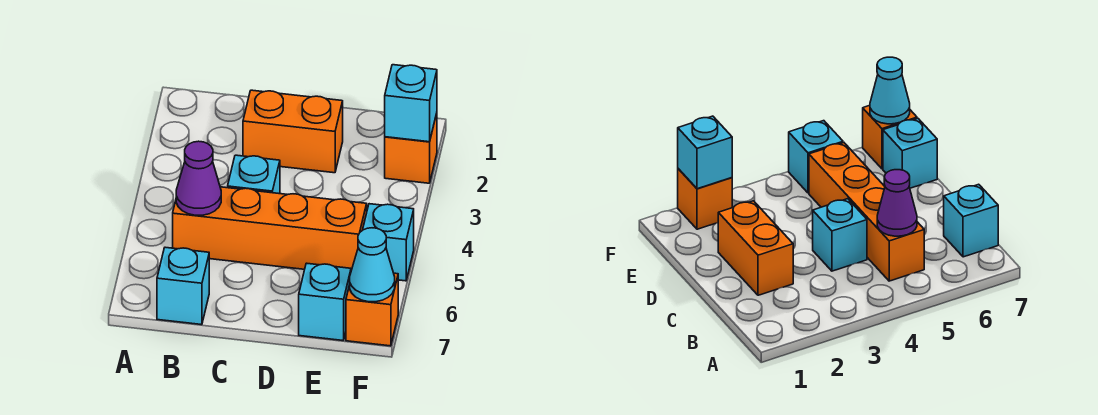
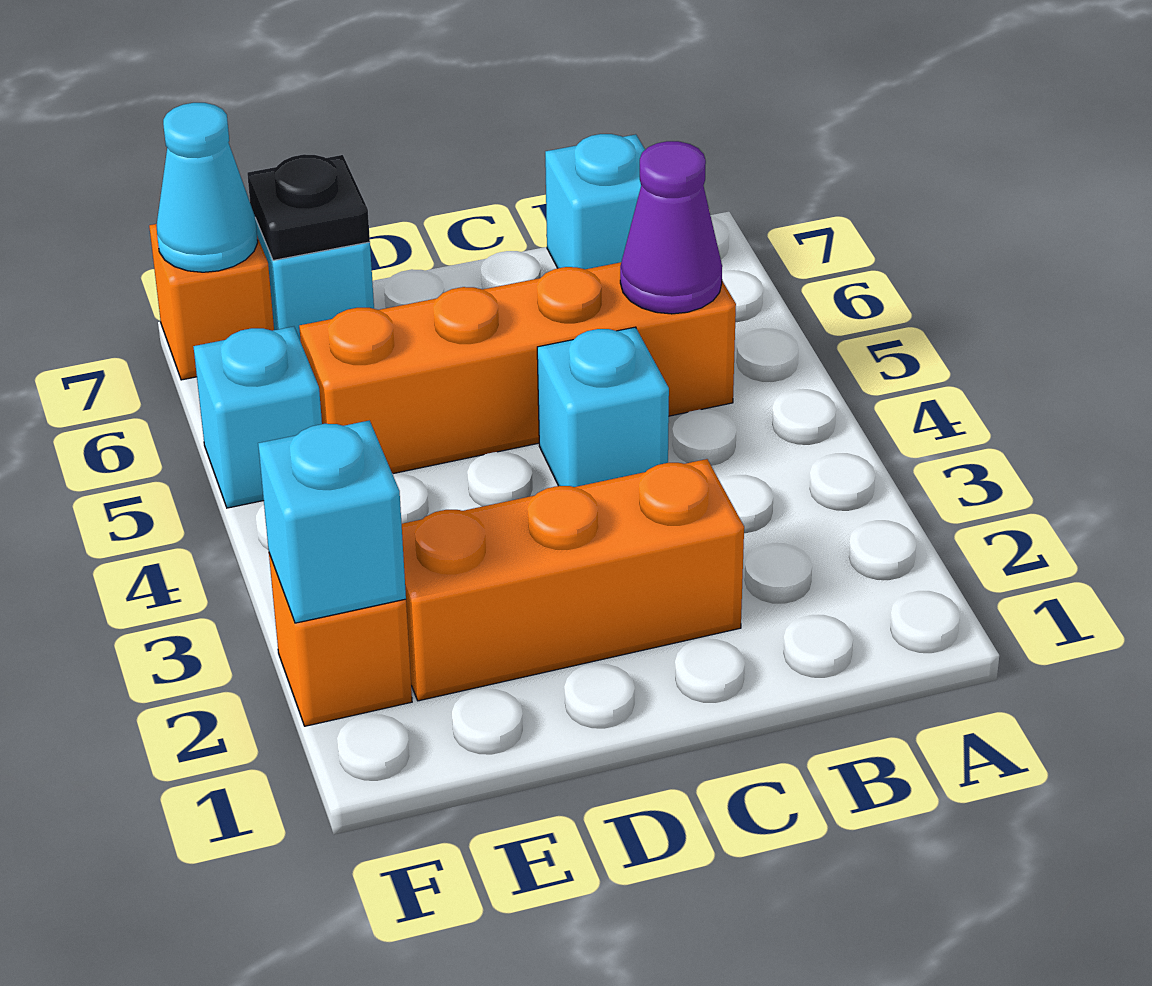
orange 1x2 brick [243,90,343,173] -> orange 1x3 brick [402,459,744,701]
none -> black 1x1 plate [247,154,370,260]

